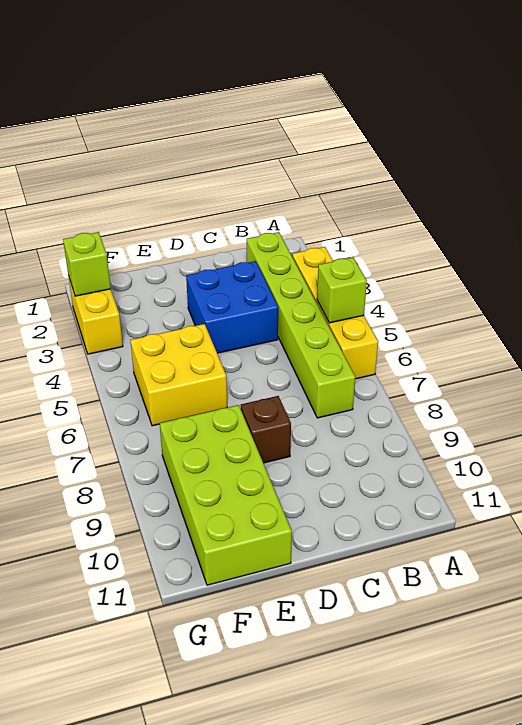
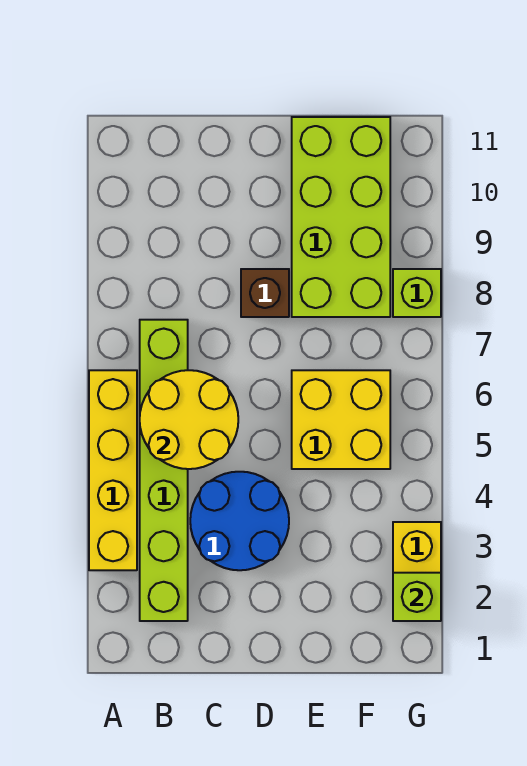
lime 1x1 brick [317,258,367,323] -> lime 1x1 brick moved to [393,269,441,317]
none -> yellow 2x2 round brick [140,370,238,469]
blue 2x2 brick [186,261,278,353] -> blue 2x2 round brick [190,472,289,570]

